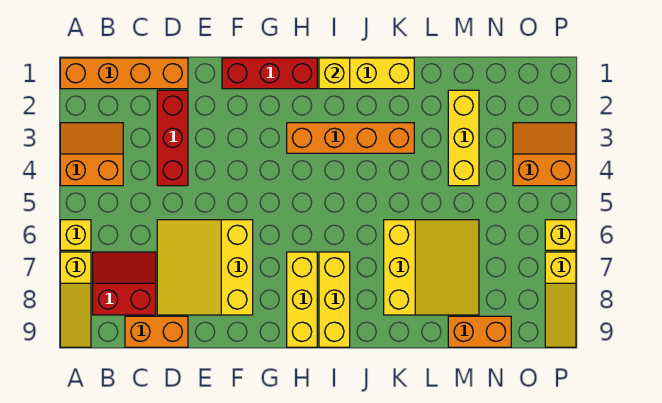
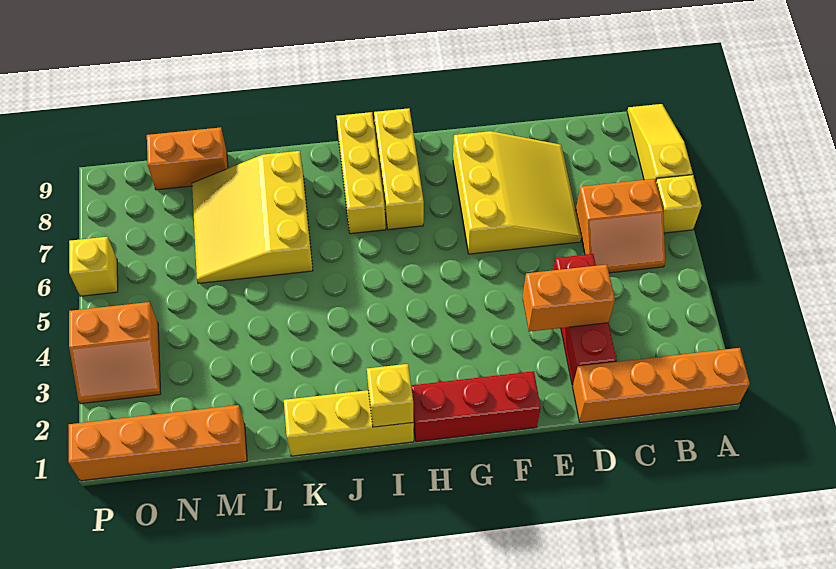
orange 2x2 slope [60,123,123,186] -> orange 2x2 slope moved to [576,179,665,273]
red 2x2 slope [93,252,156,315] -> none
orange 1x2 brick [125,316,188,347] -> orange 1x2 brick moved to [523,265,615,332]
orange 1x4 brick [287,123,414,153] -> orange 1x4 brick moved to [69,405,247,481]
yellow 1x3 brick [448,90,479,186] -> none
yellow 1x3 slope [545,252,576,347] -> none

